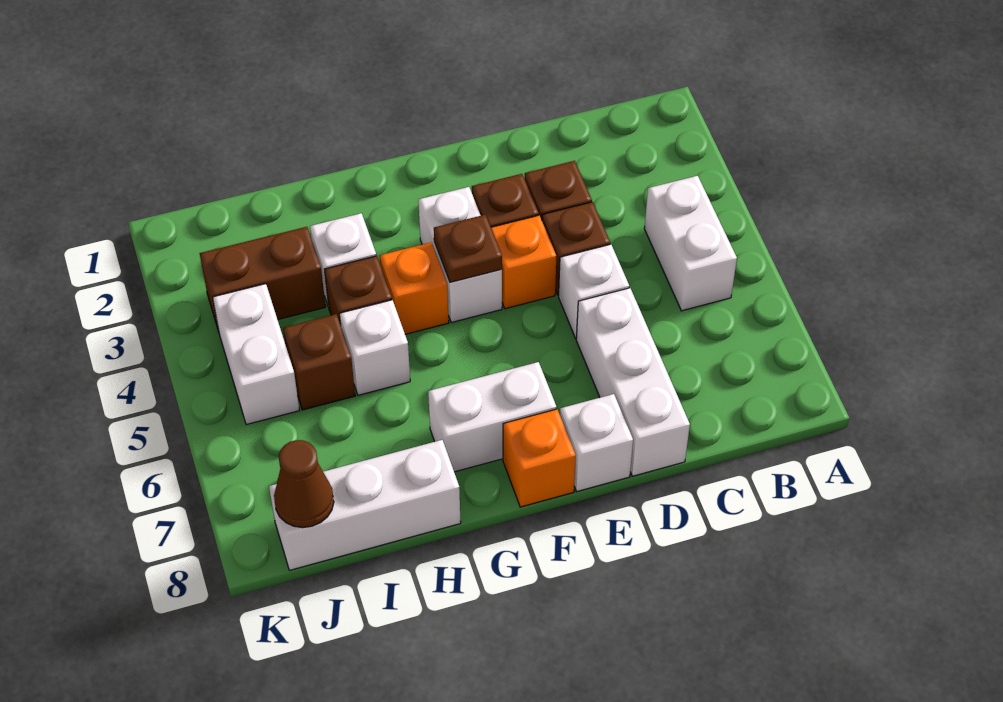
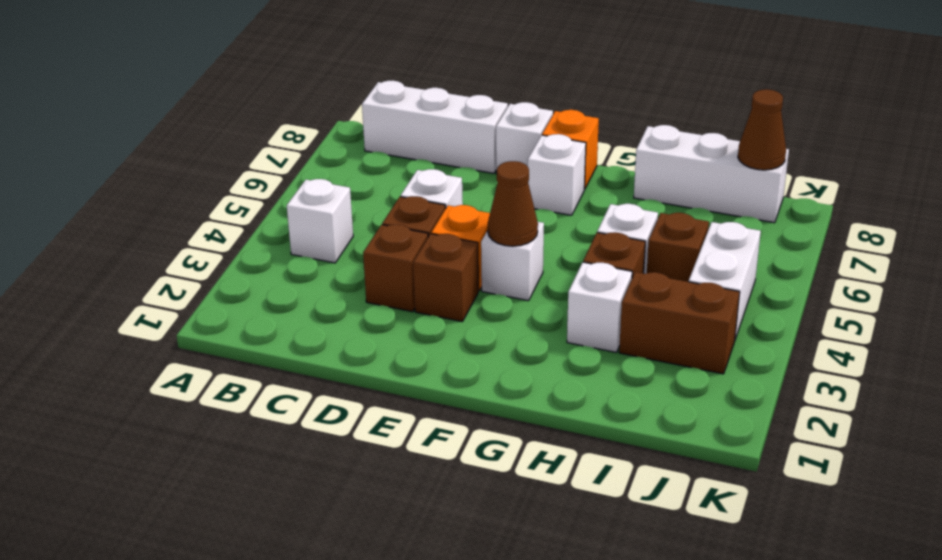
white 1x2 brick [644,176,737,311] -> white 1x1 brick [287,179,353,263]
white 1x3 brick [576,288,690,476] -> white 1x3 brick turned to [362,81,508,173]
white 1x2 brick [418,187,502,322] -> white 1x1 brick [481,222,544,301]
brown 1x1 plate [434,215,502,282] -> brown 1x1 cone [488,161,538,246]
white 1x2 brick [428,362,557,472] -> white 1x1 brick [528,134,586,215]
orange 1x1 brick [380,242,449,334] -> none

